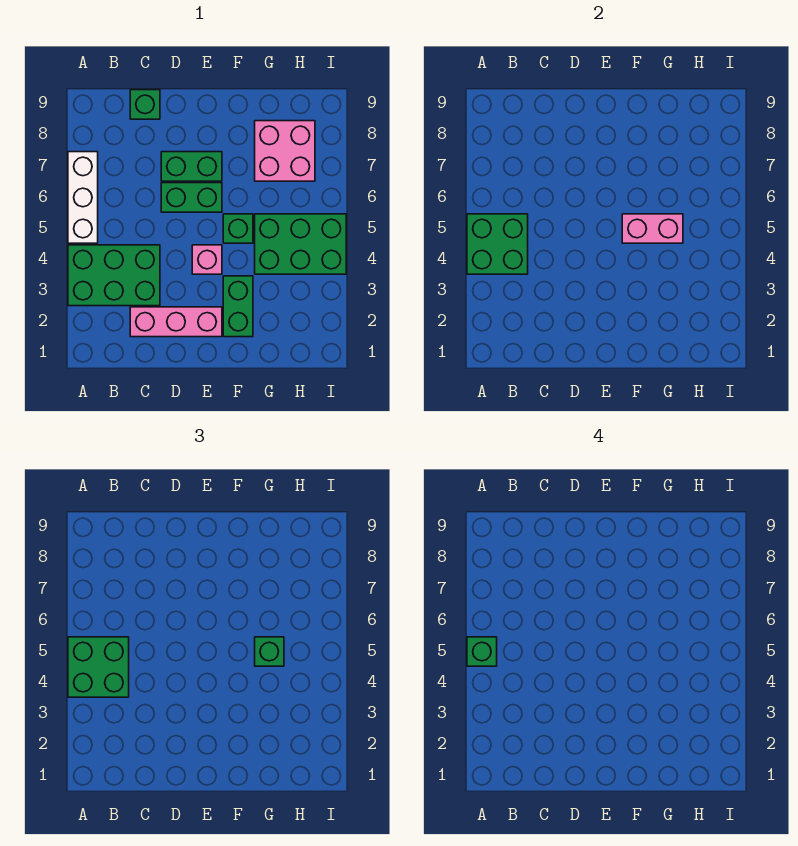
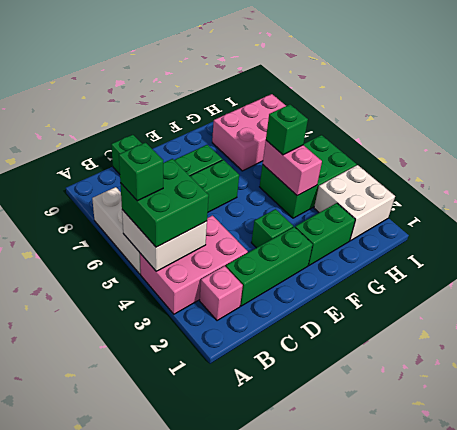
green 2x3 brick [68,245,160,306] -> pink 2x3 brick [140,215,248,314]
green 2x2 brick [467,214,528,274] -> white 2x2 brick [122,210,207,271]
pink 1x3 brick [130,307,222,337] -> green 1x3 brick [226,227,313,306]
pink 1x1 brick [192,245,222,274] -> pink 1x1 brick moved to [200,266,243,321]
green 1x2 brick [223,276,253,337] -> green 1x2 brick turned to [295,203,355,265]
green 1x1 brick [223,214,253,243] -> green 1x1 brick moved to [251,209,293,248]
pink 1x2 brick [622,214,683,243] -> pink 1x2 brick turned to [263,140,322,196]
pink 2x2 brick [255,121,315,181] -> pink 2x3 brick [212,94,286,171]
none -> white 2x2 brick [314,165,395,241]

